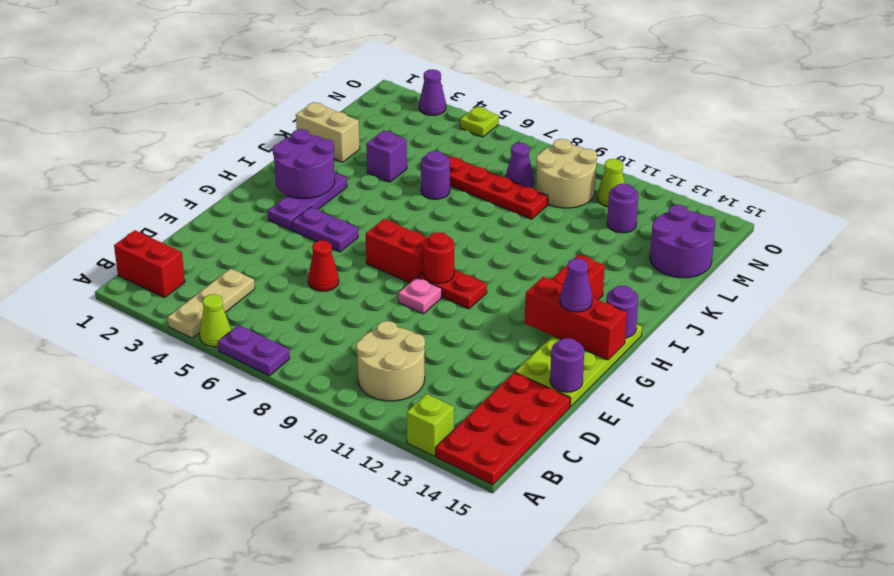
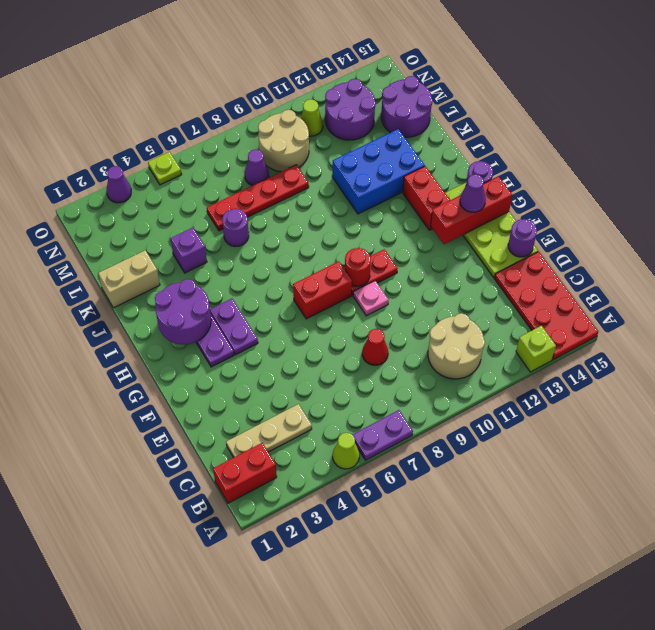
tan 1x3 plate [168,269,255,338] -> tan 1x3 plate turned to [226,404,312,458]
red 1x1 cone [308,240,339,291] -> red 1x1 cone moved to [362,329,388,365]
purple 1x2 plate [292,207,358,252] -> purple 1x2 plate turned to [210,299,258,355]
none -> blue 2x3 brick [332,129,425,214]
purple 1x1 round brick [607,184,639,233] -> purple 2x2 round brick [325,79,376,140]

